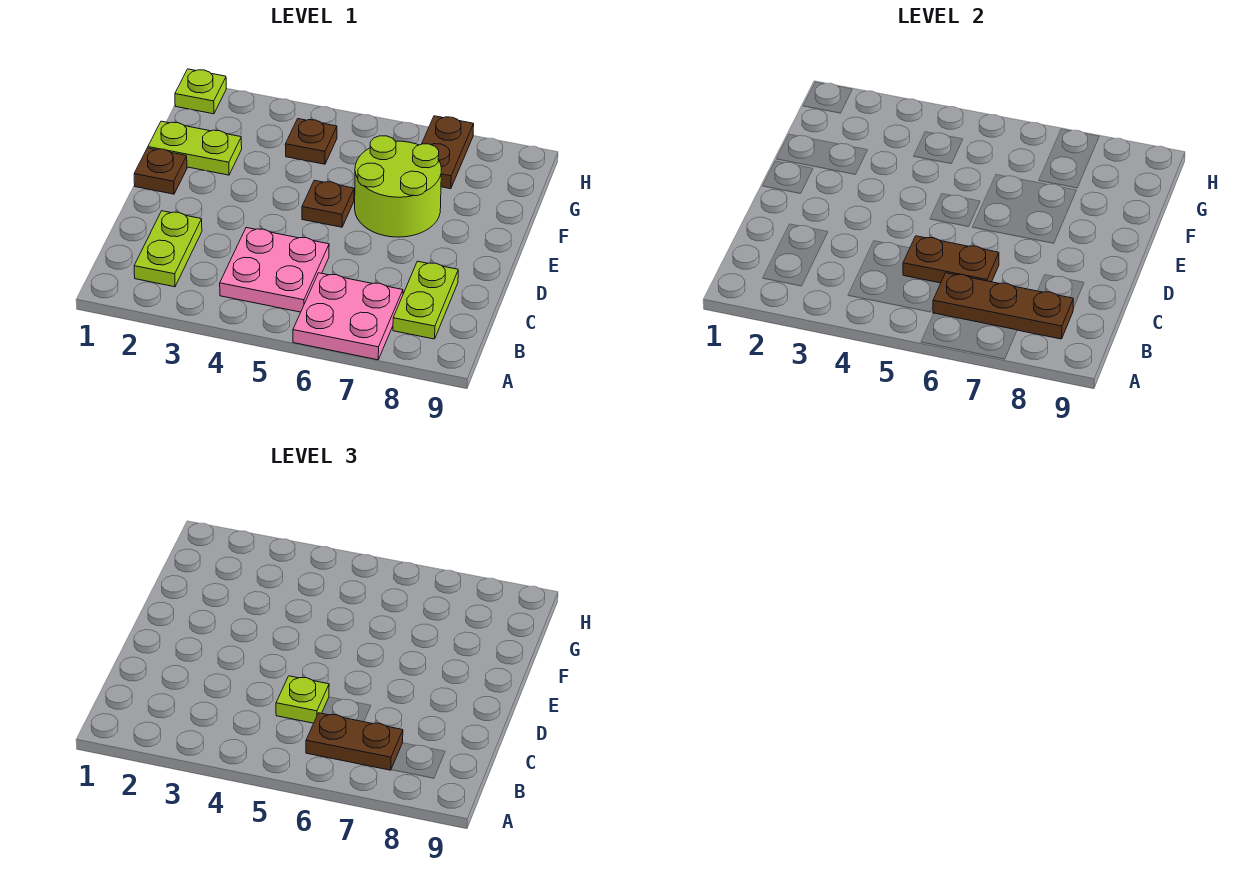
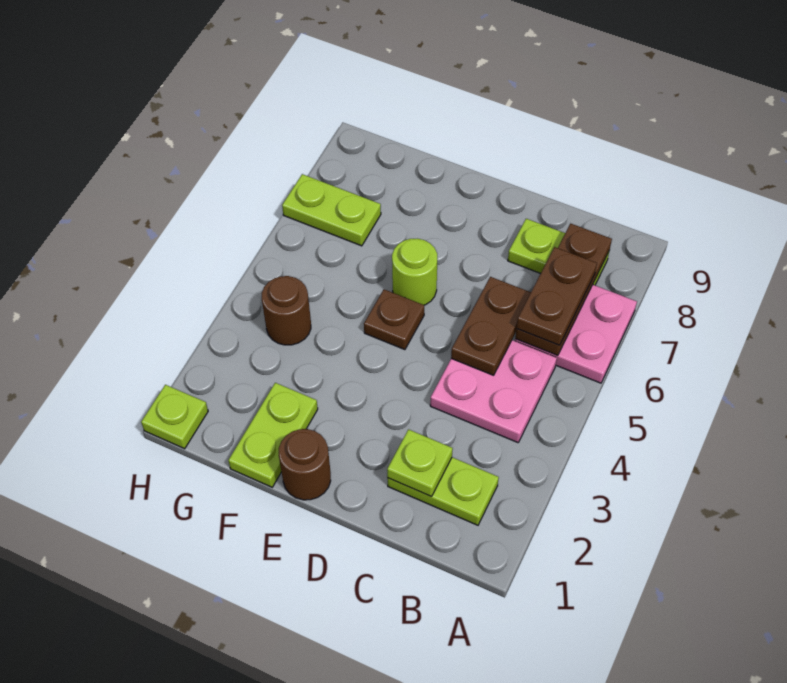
lime 1x1 plate [276,676,329,723] -> lime 1x1 plate moved to [387,429,453,496]
brown 1x1 plate [134,148,187,194] -> brown 1x1 round brick [279,429,331,500]
lime 2x2 round brick [355,136,441,237] -> lime 1x1 round brick [392,239,437,305]
brown 1x1 plate [285,119,337,164] -> brown 1x1 round brick [262,276,311,345]
brown 1x2 plate [422,116,474,189] -> lime 1x2 plate [282,174,381,246]

